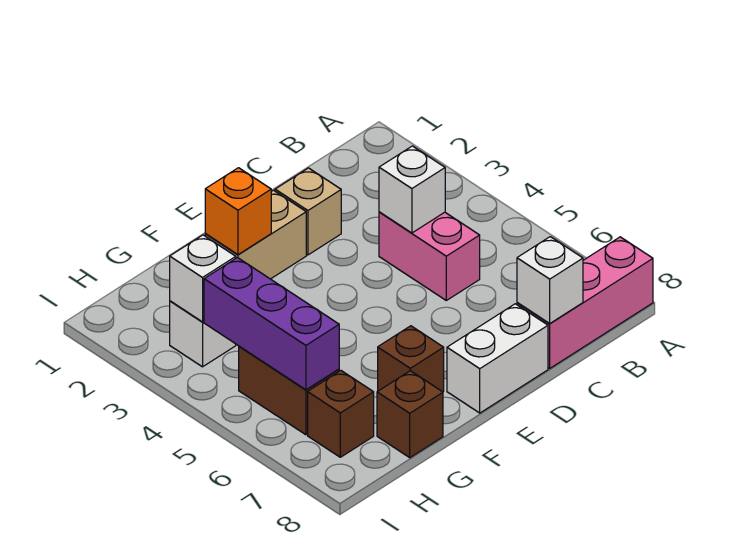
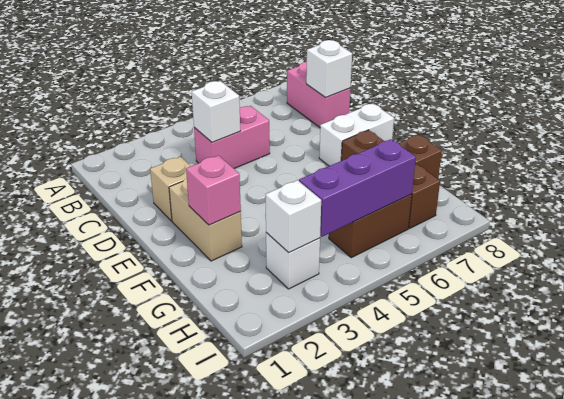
pink 1x3 brick [517,237,653,368] -> pink 1x2 brick [287,62,350,127]
white 1x2 brick [447,304,548,413] -> white 1x2 brick turned to [319,103,394,166]
orange 1x1 brick [205,168,271,255] -> pink 1x1 brick [186,155,241,225]

